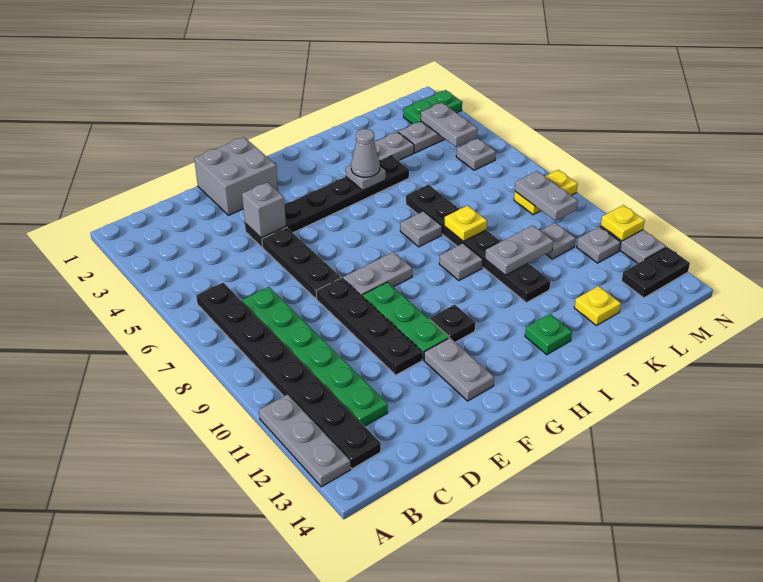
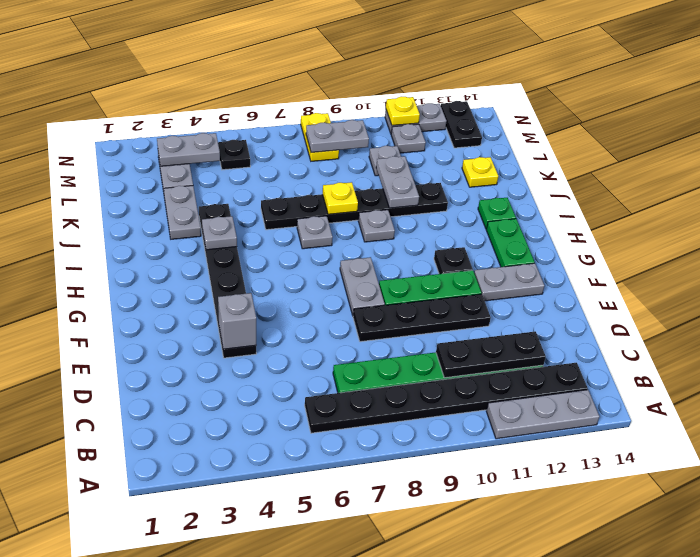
grey 2x2 brick [194,137,278,215] -> none
black 1x3 plate [262,227,341,298] -> black 1x3 plate moved to [436,331,546,378]
grey 1x1 cone [351,129,380,177] -> none
green 1x2 plate [403,90,462,124] -> green 1x2 plate moved to [486,219,535,267]
grey 1x1 plate [456,138,496,170] -> black 1x1 plate [218,140,250,170]

